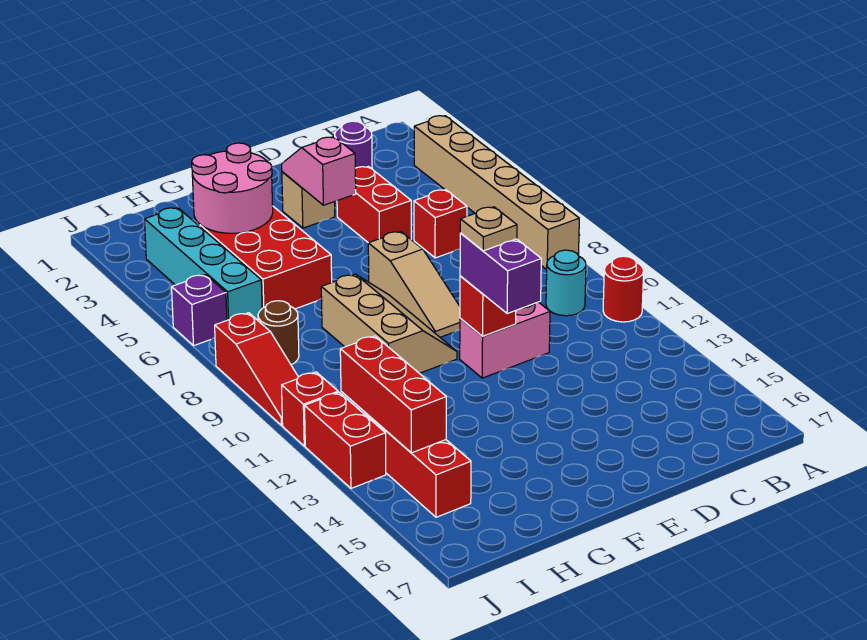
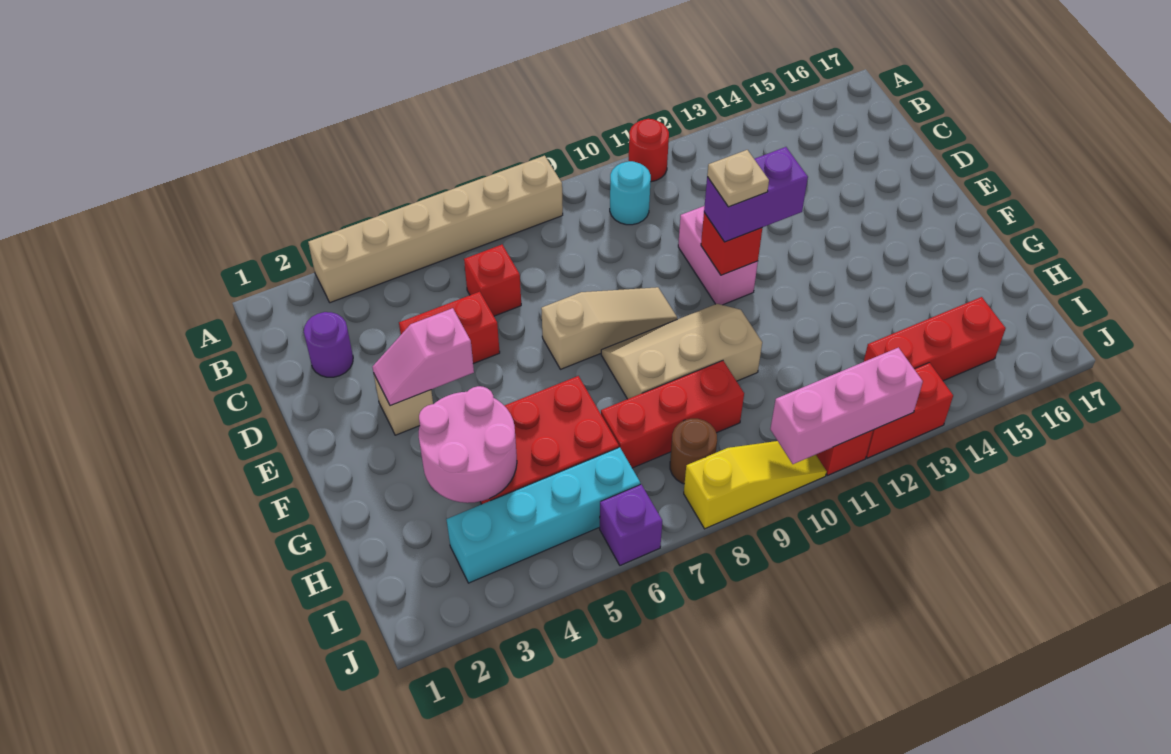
red 1x3 brick [340,336,446,453] -> red 1x3 brick moved to [601,361,744,468]
red 1x3 slope [215,313,298,425] -> yellow 1x3 slope [684,441,827,529]
none -> pink 1x3 brick [770,348,923,464]

